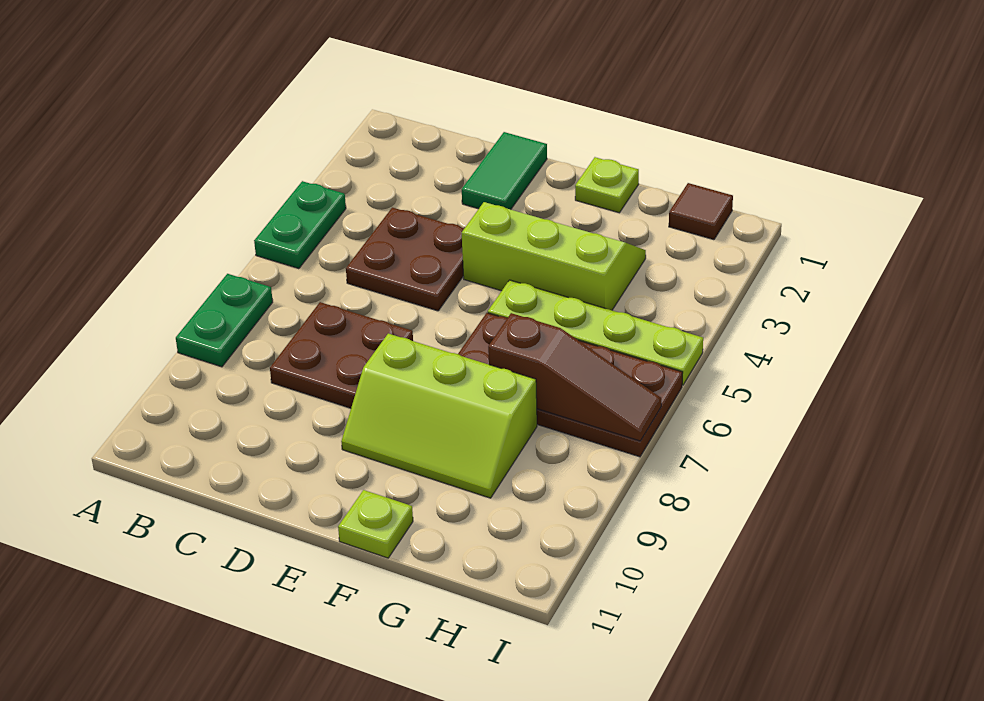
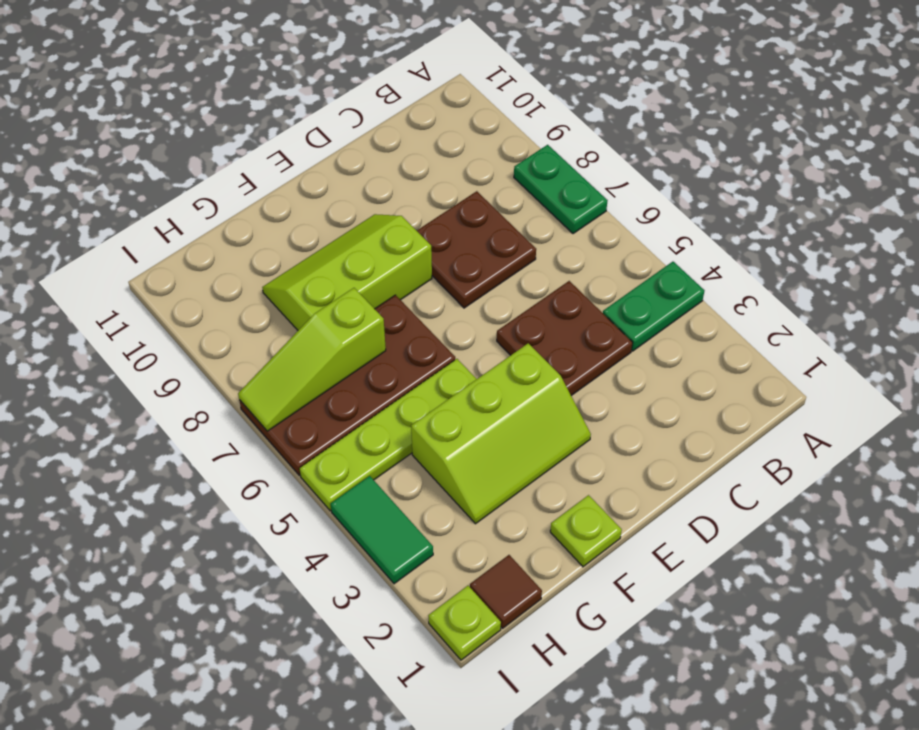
green 1x2 plate [254,181,346,269] -> green 1x2 plate turned to [603,262,704,351]
green 1x2 tile [462,132,547,210] -> green 1x2 tile moved to [331,476,433,584]
lime 1x1 plate [338,490,413,558] -> lime 1x1 plate moved to [428,586,501,660]
brown 1x3 slope [488,313,661,441] -> lime 1x3 slope [238,288,386,431]

